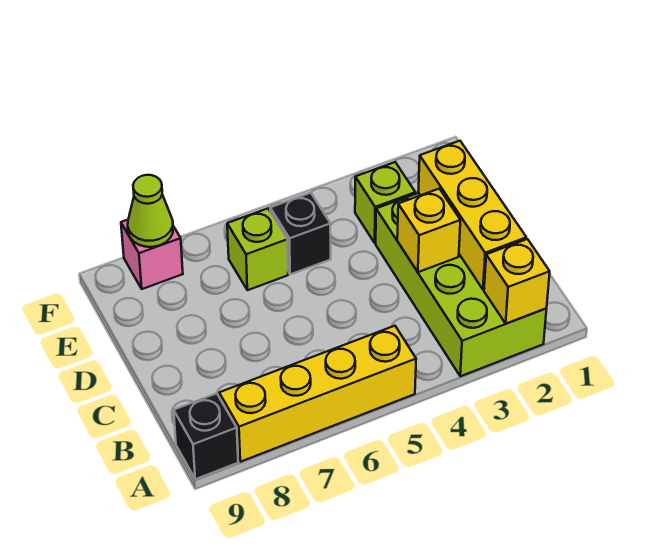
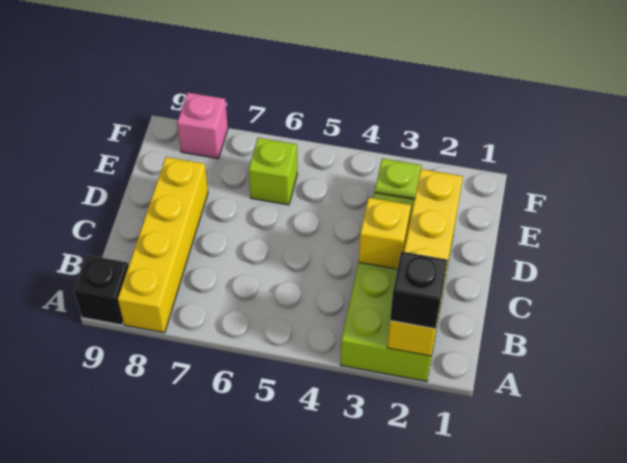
yellow 1x4 brick [219,326,416,462] -> yellow 1x4 brick turned to [118,157,208,333]
black 1x1 brick [270,193,331,274] -> black 1x1 brick moved to [390,251,447,329]
lime 1x1 cone [128,175,173,247] -> none

